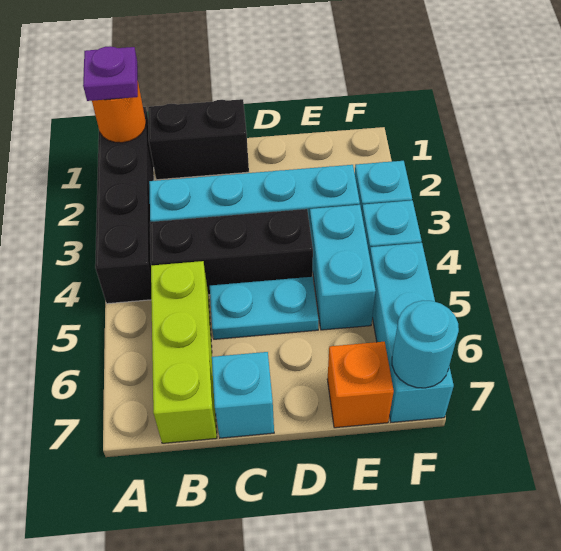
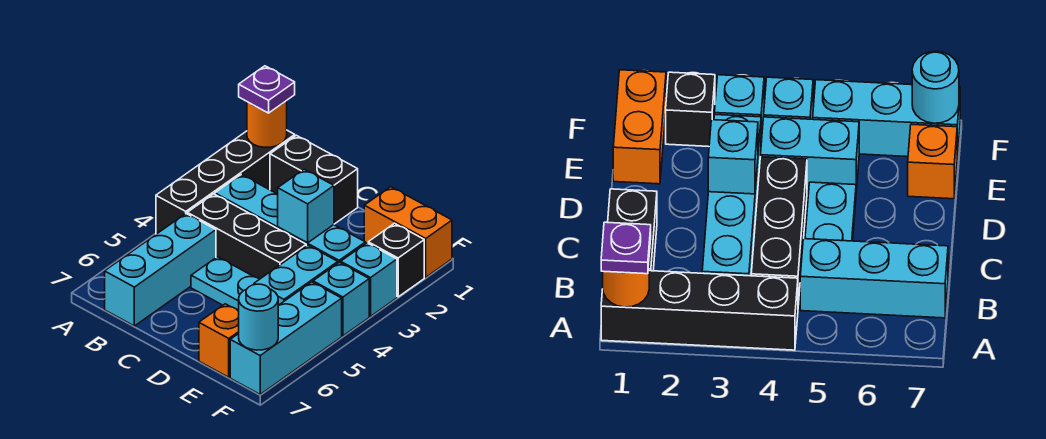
lime 1x3 brick [151,261,217,443] -> cyan 1x3 brick [105,214,216,326]
cyan 1x1 brick [212,352,274,438] -> cyan 1x1 brick moved to [278,169,334,243]
none -> orange 1x2 brick [364,187,452,277]
none -> black 1x1 brick [368,223,424,297]

